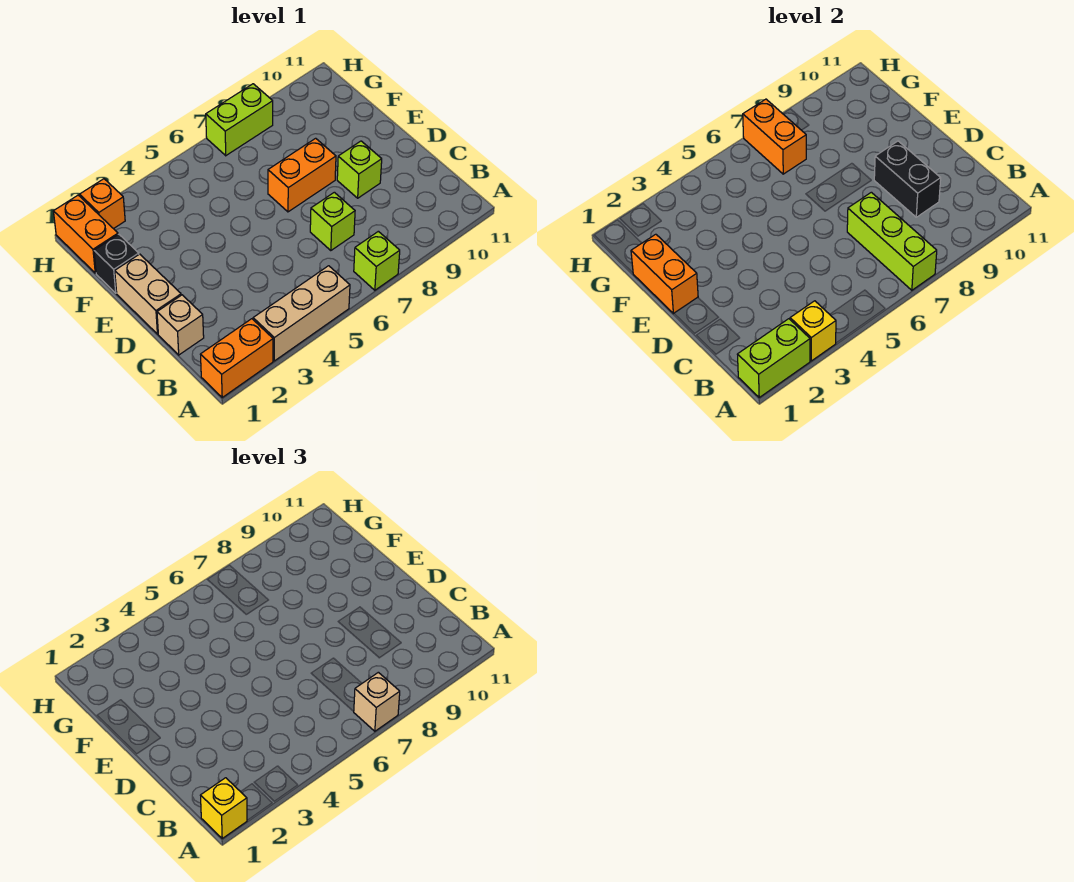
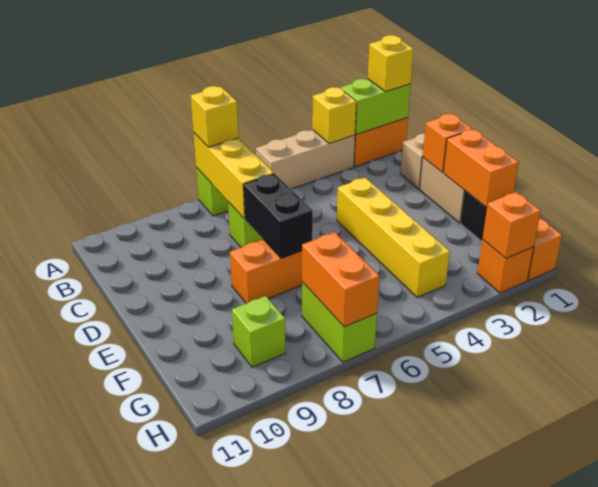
lime 1x3 brick [847,192,937,290] -> yellow 1x3 brick [193,132,274,219]
tan 1x1 brick [353,672,400,731] -> yellow 1x1 brick [191,86,239,147]
black 1x2 brick [874,141,941,217] -> black 1x2 brick moved to [244,174,313,258]
none -> orange 1x1 brick [423,114,472,172]
none -> yellow 1x4 brick [337,178,450,297]
lime 1x1 brick [337,141,382,198] -> lime 1x1 brick moved to [232,296,286,367]
none -> orange 1x1 brick [482,192,541,258]
lime 1x2 brick [206,84,273,156] -> lime 1x2 brick turned to [302,282,377,362]

